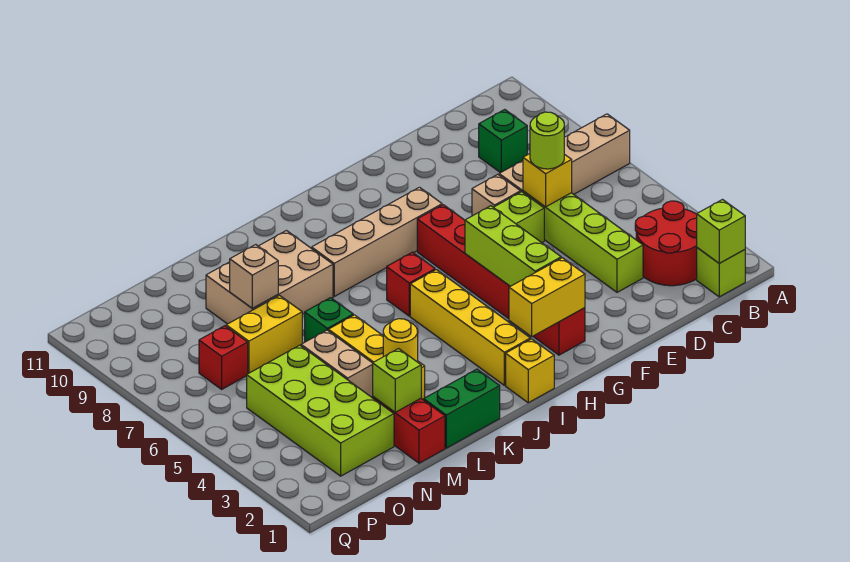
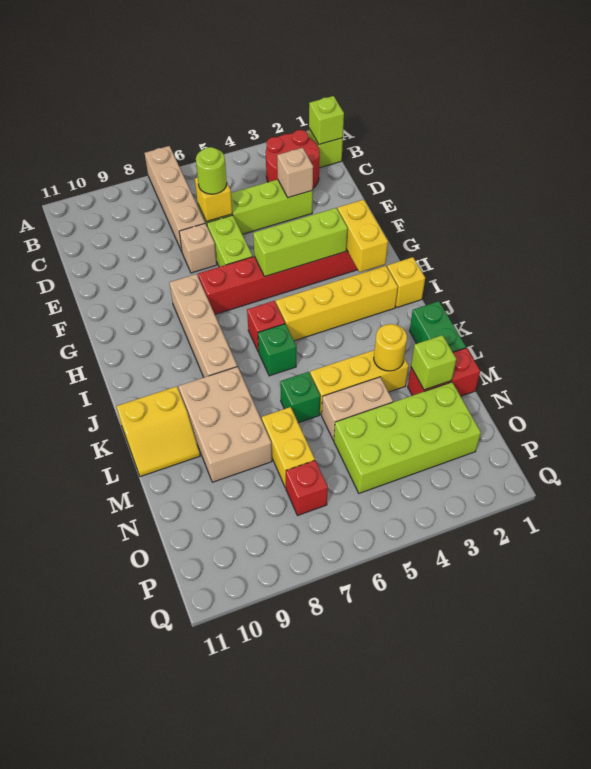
green 1x1 brick [479,110,527,173] -> green 1x1 brick moved to [258,324,296,376]
none -> yellow 2x2 slope [116,386,200,477]
tan 1x1 brick [230,245,278,308] -> tan 1x1 brick moved to [277,148,313,198]

